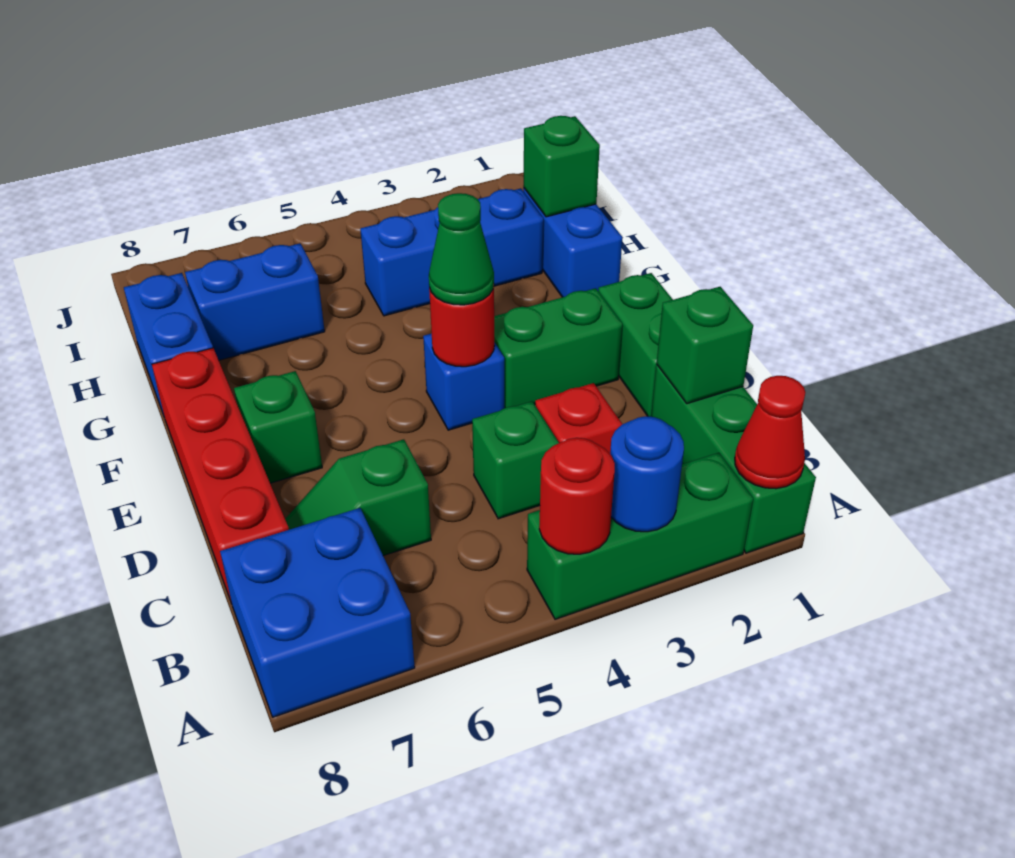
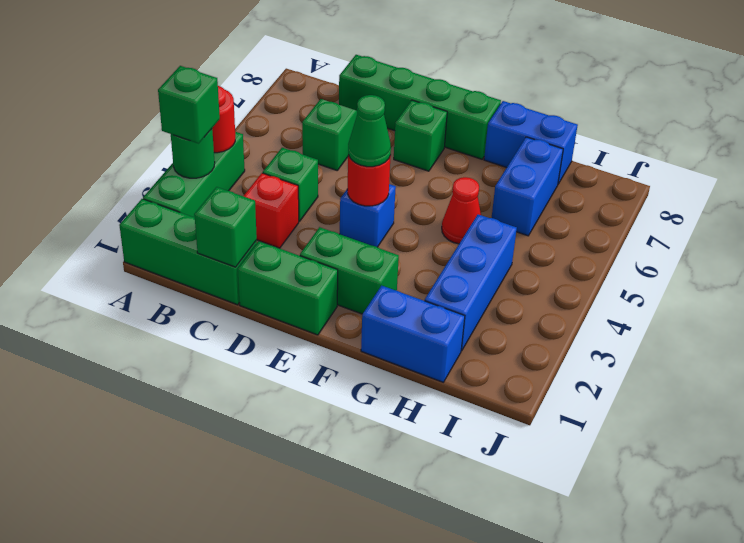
red 1x1 cone [735,376,805,489] -> red 1x1 cone moved to [442,177,481,244]
blue 1x1 round brick [610,416,684,532] -> green 1x1 round brick [171,129,215,178]
blue 2x2 brick [220,508,415,717] -> none
red 1x4 brick [152,348,289,604] -> green 1x4 brick [339,55,501,159]
green 1x2 brick [494,288,622,408] -> green 1x2 brick turned to [300,227,399,314]
green 1x1 brick [523,116,600,217] -> green 1x1 brick moved to [158,66,220,143]

